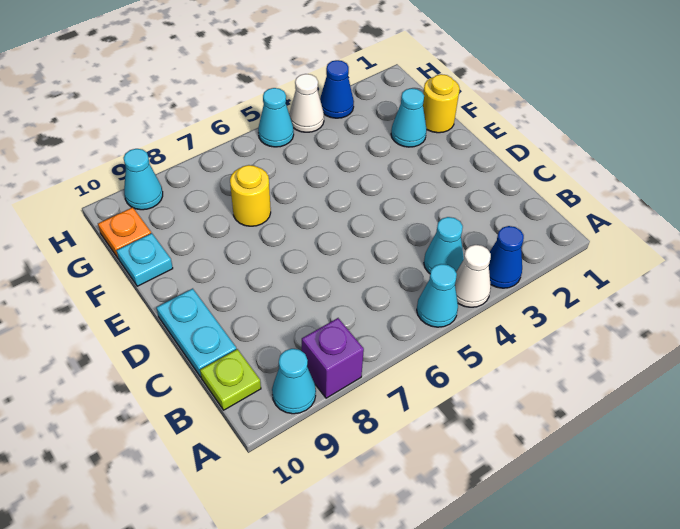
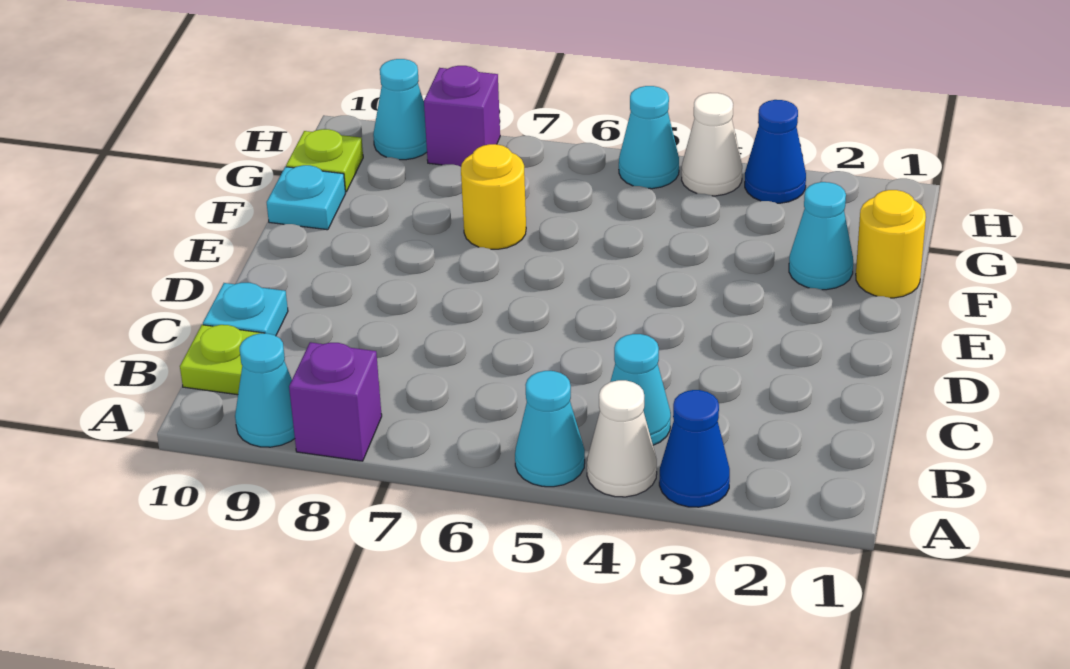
cyan 1x2 plate [156,289,236,377] -> cyan 1x1 plate [203,283,288,336]
orange 1x1 plate [98,207,151,259] -> lime 1x1 plate [286,129,363,192]
none -> purple 1x1 brick [424,66,500,167]

